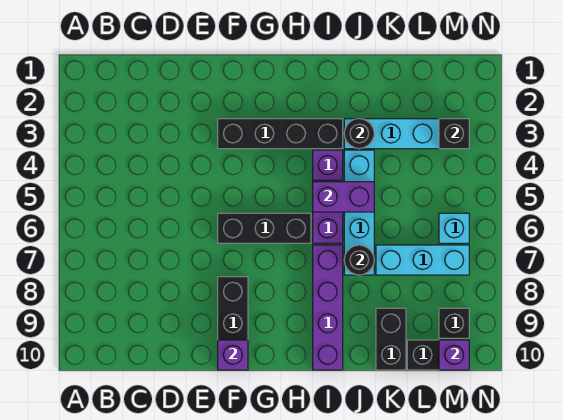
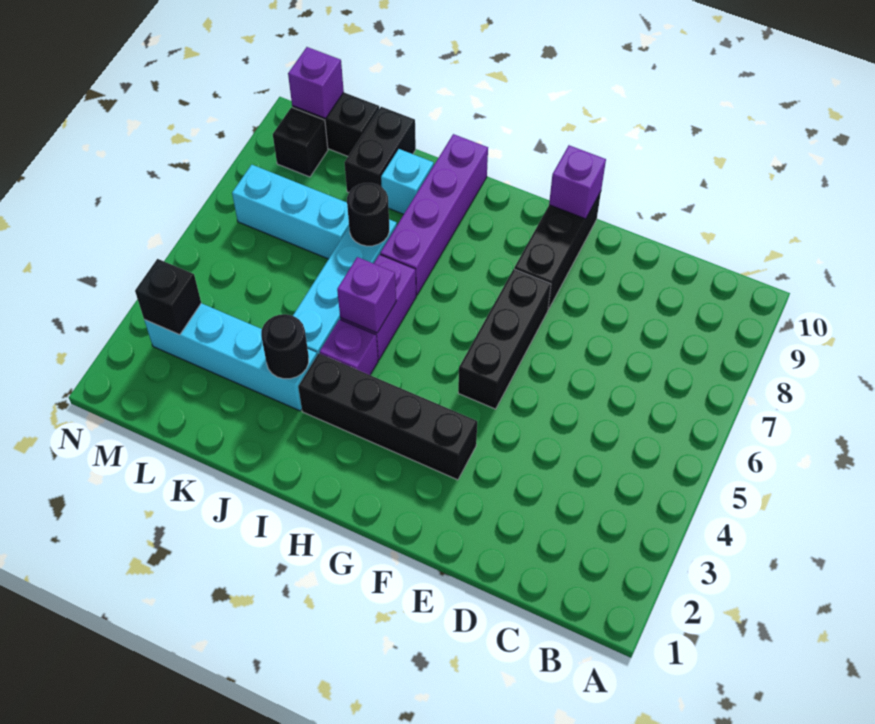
black 1x3 brick [218,213,311,243] -> black 1x3 brick turned to [458,269,551,409]
purple 1x2 brick [313,182,374,212] -> purple 1x1 brick [337,257,396,333]
cyan 1x1 brick [439,213,469,243] -> cyan 1x1 brick moved to [381,149,434,214]

